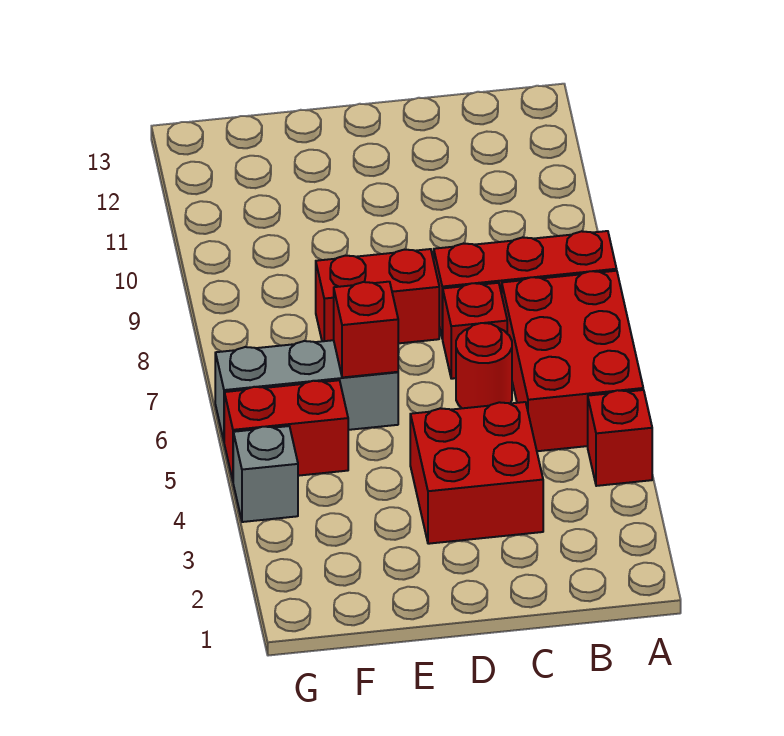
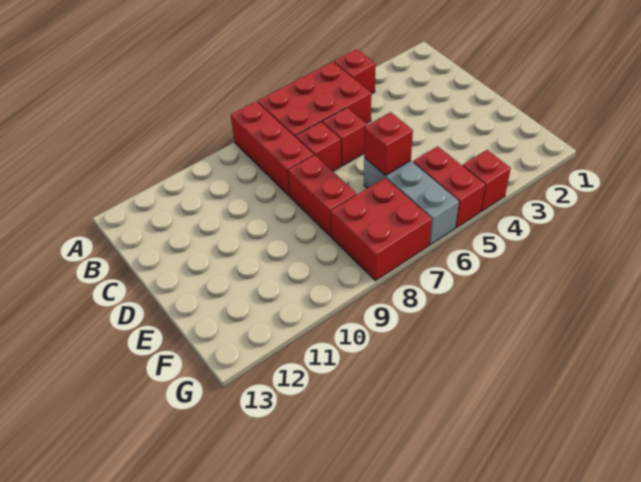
red 2x2 brick [410,402,543,544] -> red 2x2 brick moved to [331,178,432,281]
red 1x1 round brick [456,323,512,408] -> red 1x1 brick [322,108,367,166]
grey 1x1 brick [233,426,298,522] -> red 1x1 brick [463,150,511,211]

